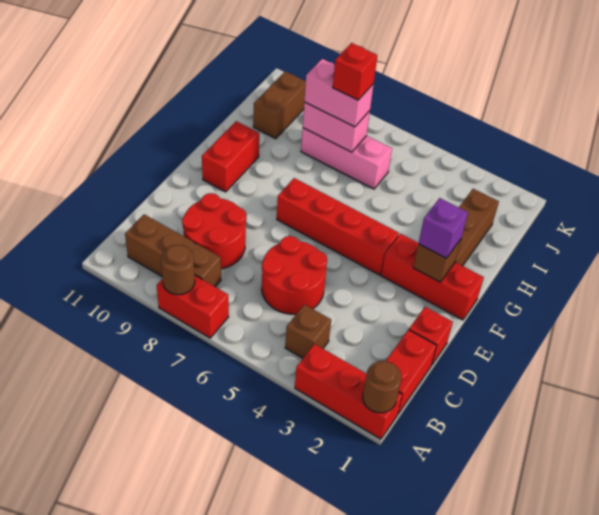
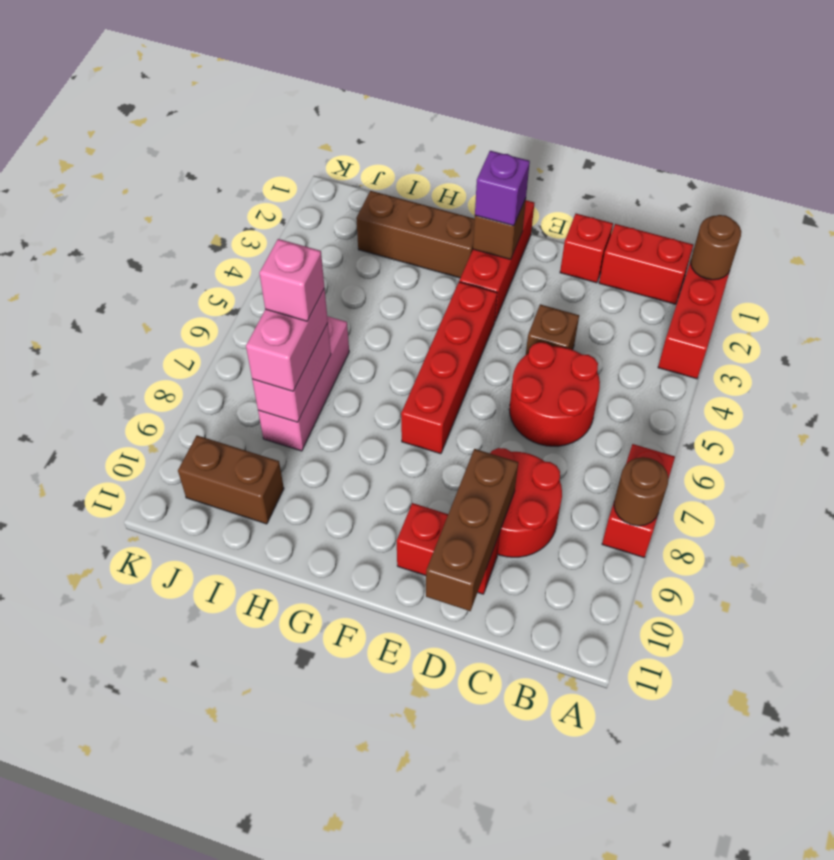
brown 1x1 brick [285,304,331,358] -> brown 1x1 brick moved to [526,304,579,355]
brown 1x3 brick [125,214,221,287] -> brown 1x3 brick moved to [426,449,518,611]
red 1x2 brick [202,121,259,192] -> red 1x2 brick moved to [397,503,500,594]
red 1x1 brick [333,43,377,100] -> pink 1x1 brick [259,239,324,321]

